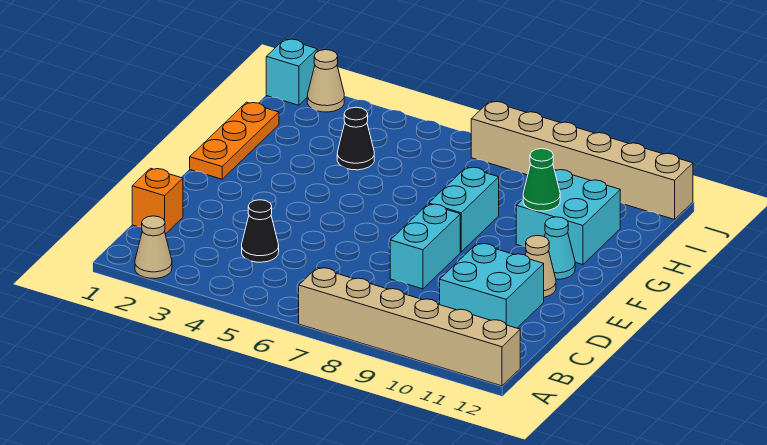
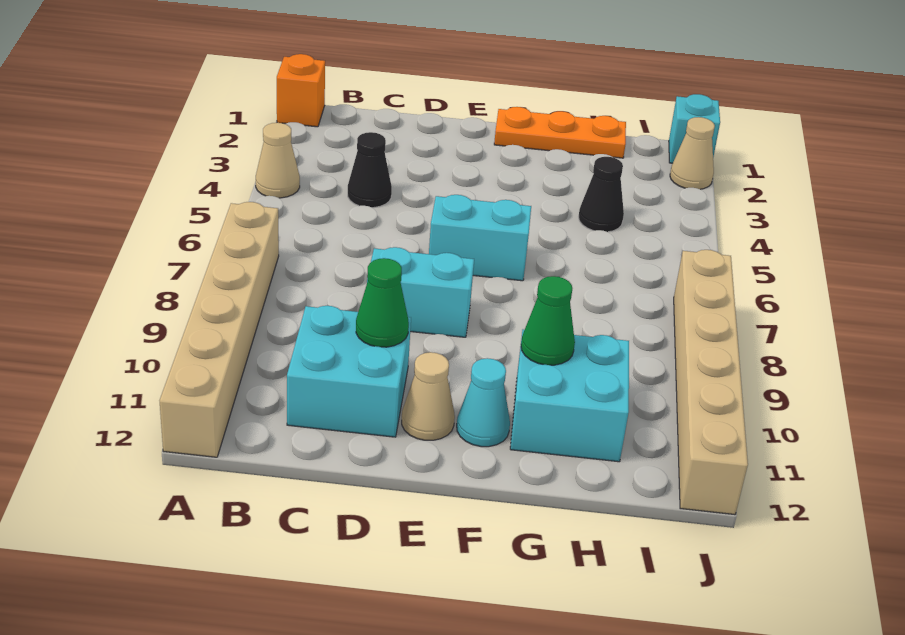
tan 1x1 cone [135,216,172,279] -> tan 1x1 cone moved to [256,123,300,198]
orange 1x1 brick [132,168,183,234] -> orange 1x1 brick moved to [277,54,325,127]
none -> green 1x1 cone [356,258,409,347]
cyan 1x2 brick [429,167,499,252] -> cyan 1x2 brick moved to [429,195,531,281]

